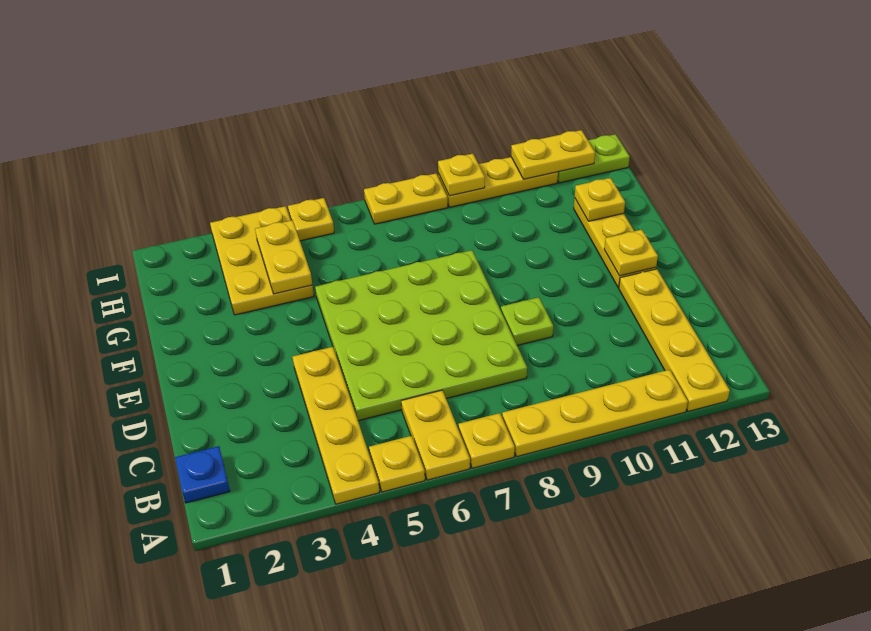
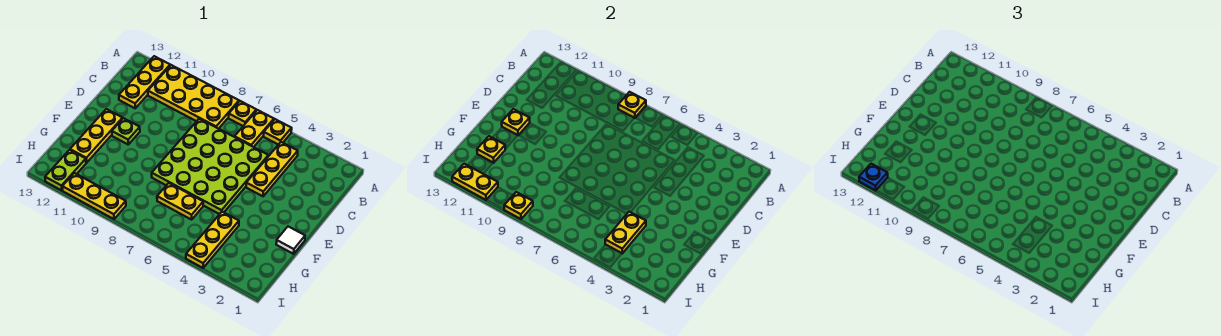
yellow 1x4 plate [293,347,380,504] -> yellow 1x3 plate [246,142,298,196]
yellow 1x4 plate [502,370,688,457] -> yellow 2x4 plate [148,65,239,129]
yellow 1x4 plate [619,269,730,412] -> yellow 1x3 plate [119,56,170,108]
blue 1x1 plate [175,446,230,503] -> blue 1x1 plate moved to [859,164,888,191]
lime 1x1 plate [501,297,553,345] -> lime 1x1 plate moved to [112,118,140,144]
none -> white 1x1 tile [276,227,305,254]
yellow 2x3 plate [210,206,314,315] -> yellow 1x3 plate [186,212,239,268]
yellow 1x1 plate [288,198,334,241] -> yellow 1x1 plate moved to [618,92,646,118]
yellow 1x2 plate [364,173,448,224] -> yellow 1x2 plate moved to [157,183,203,220]
lime 1x2 plate [558,134,630,183] -> lime 1x2 plate turned to [45,150,86,191]

